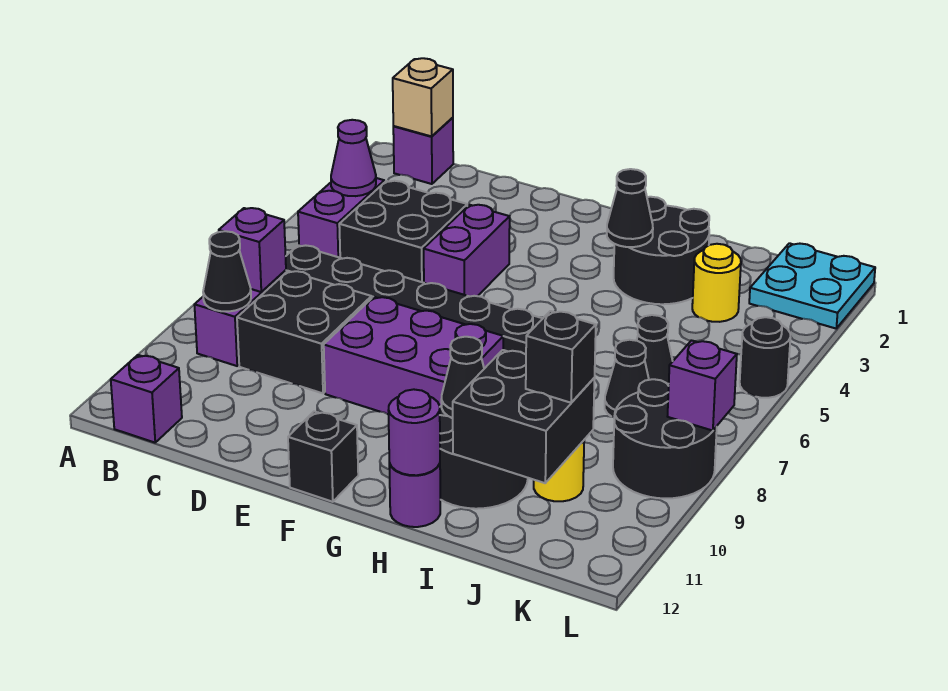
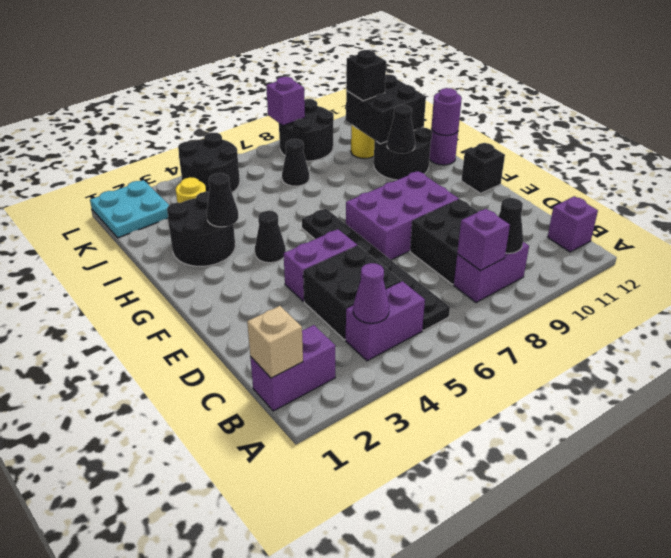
purple 1x1 brick [393,118,453,184] -> purple 1x2 brick [250,325,335,411]
purple 2x3 brick [324,297,503,414] -> purple 2x3 brick turned to [346,171,459,260]
black 1x1 cone [636,315,673,386] -> black 1x1 cone moved to [255,211,286,263]
black 1x1 round brick [740,317,790,398] -> black 2x2 round brick [178,133,240,192]

